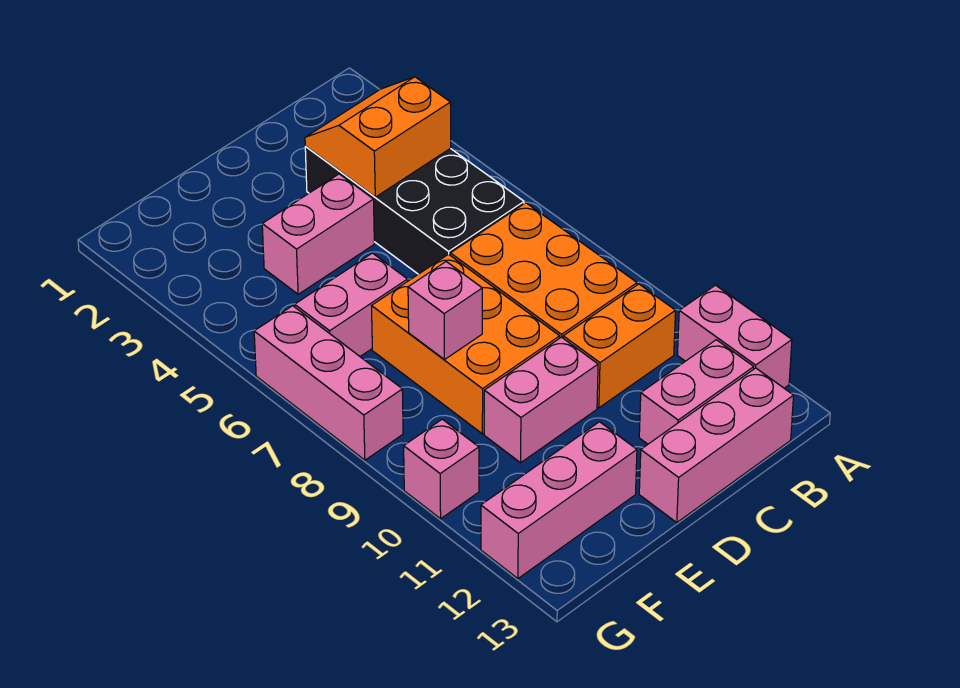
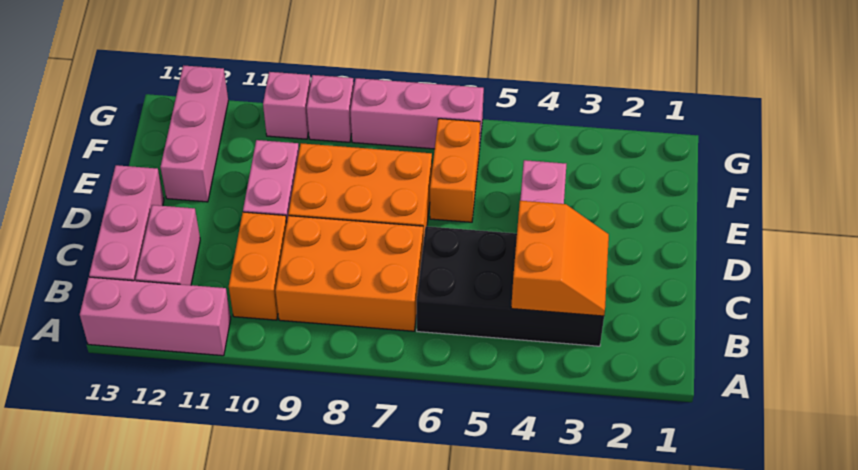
pink 1x2 brick [677,285,792,388] -> pink 1x3 brick [80,277,231,356]
pink 1x2 brick [295,253,408,356] -> orange 1x2 brick [430,119,480,222]
pink 1x1 brick [408,262,482,360] -> pink 1x1 brick moved to [307,75,354,142]

